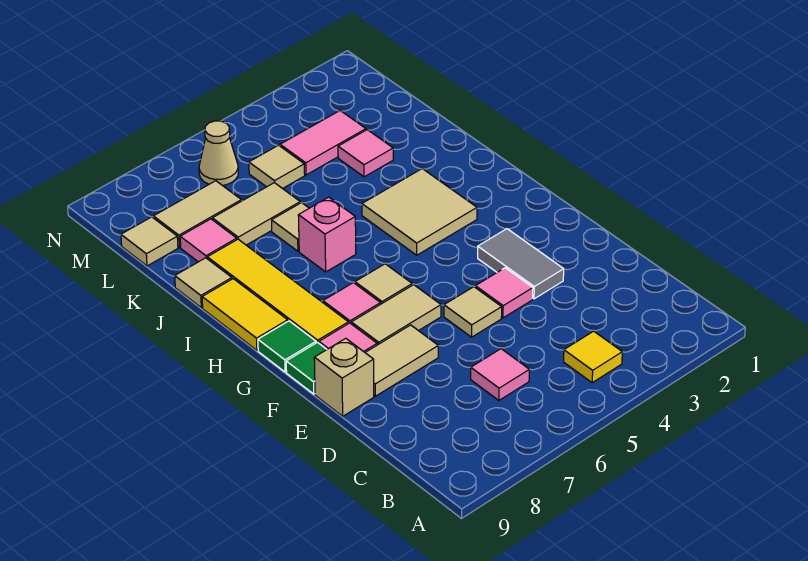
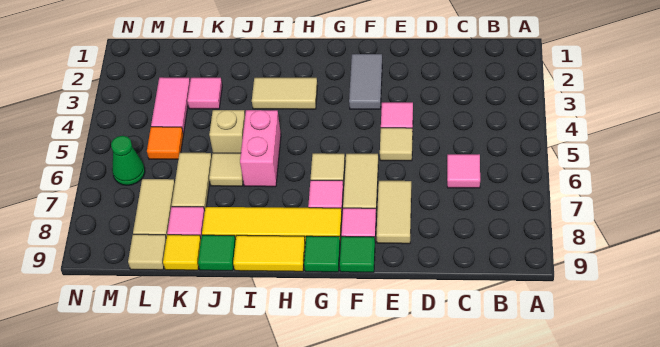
yellow 1x1 tile [564,331,622,383] -> yellow 1x1 tile moved to [163,235,201,270]
grey 1x2 tile [478,229,564,299] -> grey 1x2 tile turned to [349,54,382,109]
tan 1x1 brick [314,338,374,416] -> tan 1x1 brick moved to [209,110,245,153]
tan 2x2 tile [362,169,477,255] -> tan 1x2 tile [252,78,317,109]
pink 1x1 brick [298,197,356,272] -> pink 1x2 brick [240,110,281,187]
tan 1x1 tile [175,258,232,308] -> green 1x1 tile [198,235,236,271]
tan 1x1 tile [249,145,305,189] -> orange 1x1 tile [147,127,183,159]
tan 1x1 cone [199,121,238,185] -> green 1x1 cone [111,136,145,185]

